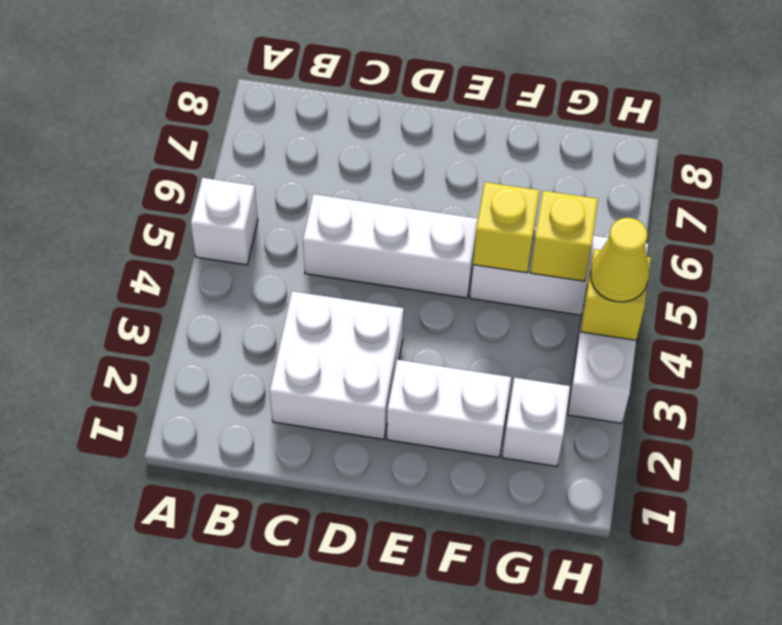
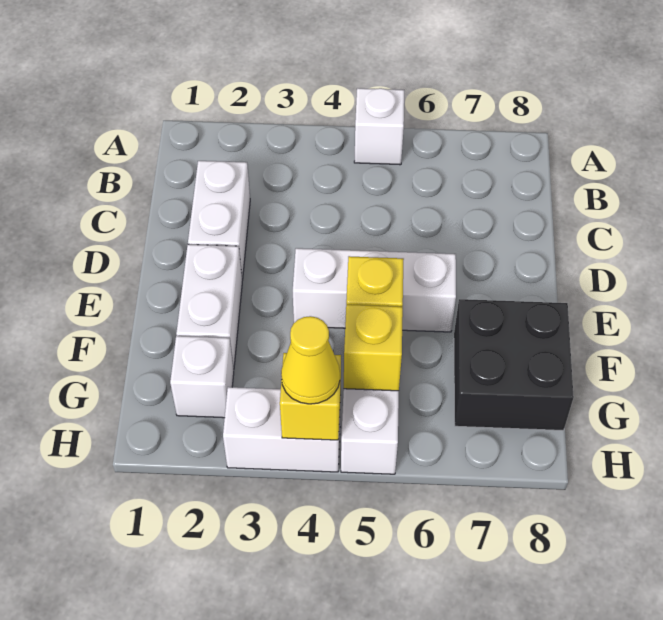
white 2x2 brick [270,291,404,439] -> white 1x2 brick [188,161,250,280]
white 1x3 brick [303,194,478,298] -> white 1x3 brick turned to [293,248,456,332]
none -> black 2x2 brick [454,299,574,431]

